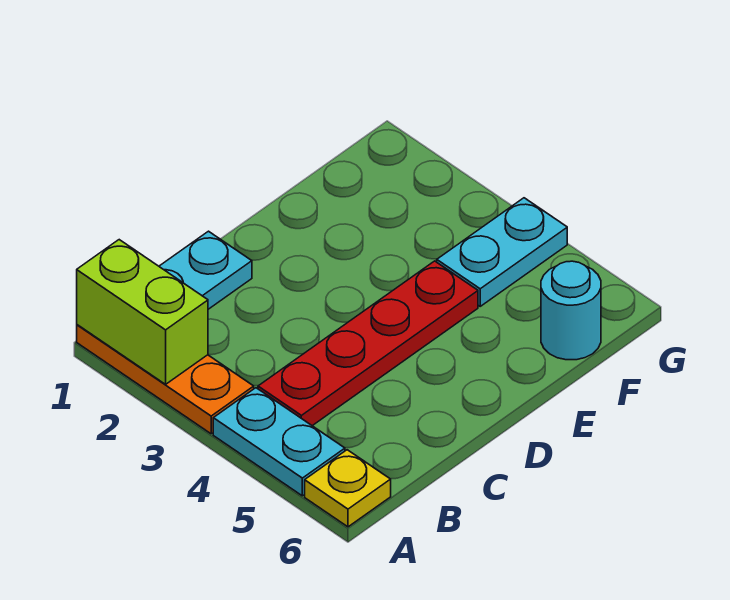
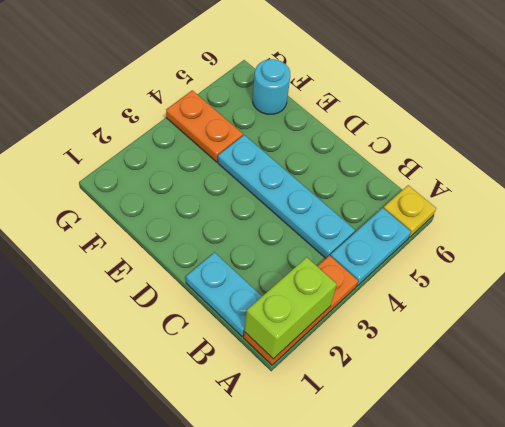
red 1x4 plate [258,261,478,426] -> cyan 1x4 plate [218,135,355,258]
cyan 1x2 plate [437,198,567,306] -> orange 1x2 plate [166,90,243,162]

